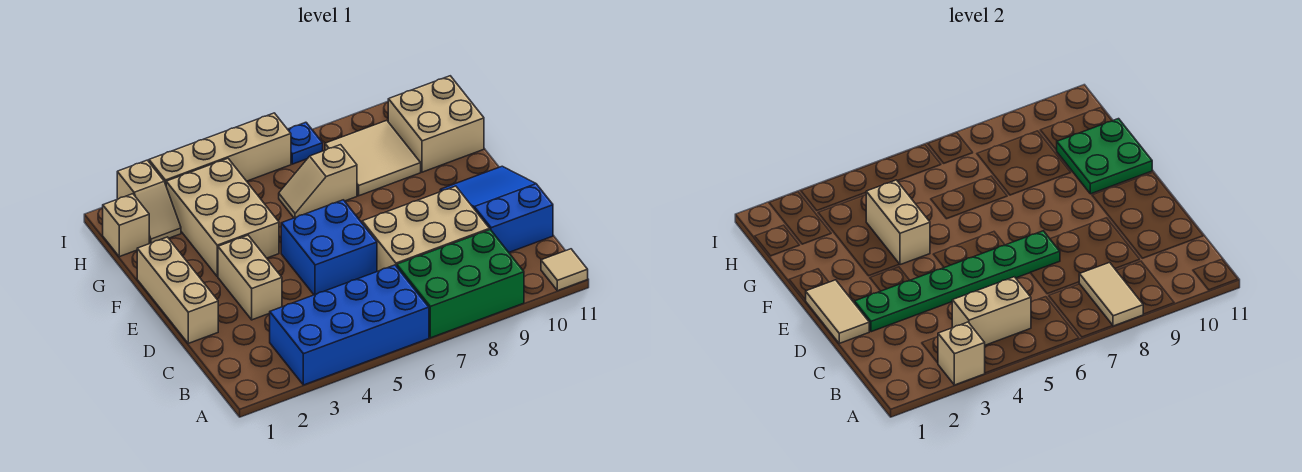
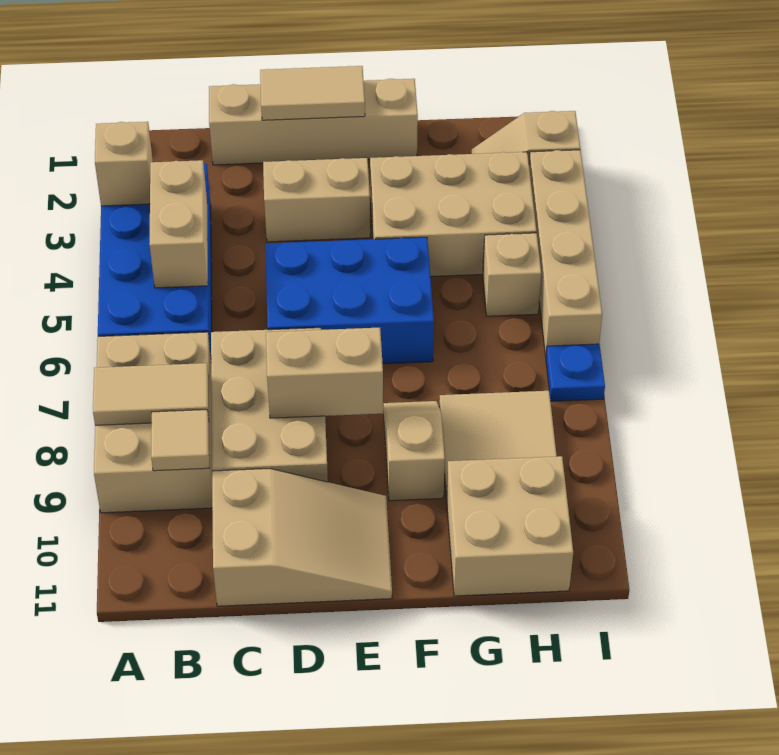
green 2x3 brick [397,230,524,338] -> tan 2x3 brick [94,332,212,513]
tan 1x1 tile [541,249,588,291] -> tan 1x1 tile moved to [151,410,209,471]
blue 2x3 slope [440,166,553,252] -> tan 2x3 slope [212,469,392,606]
tan 1x3 brick [137,237,218,343] -> tan 1x4 brick [209,79,418,165]
green 1x6 plate [855,231,1060,332] -> none
blue 2x2 brick [281,200,377,295] -> blue 2x3 brick [265,237,434,364]
tan 1x2 brick [866,180,930,265] -> tan 1x2 brick moved to [266,328,383,418]
green 2x2 plate [1056,119,1152,194] -> none
tan 1x2 slope [279,145,357,218] -> tan 1x2 slope moved to [383,401,445,501]
tan 1x1 brick [103,194,149,257] -> tan 1x1 brick moved to [483,233,541,316]

